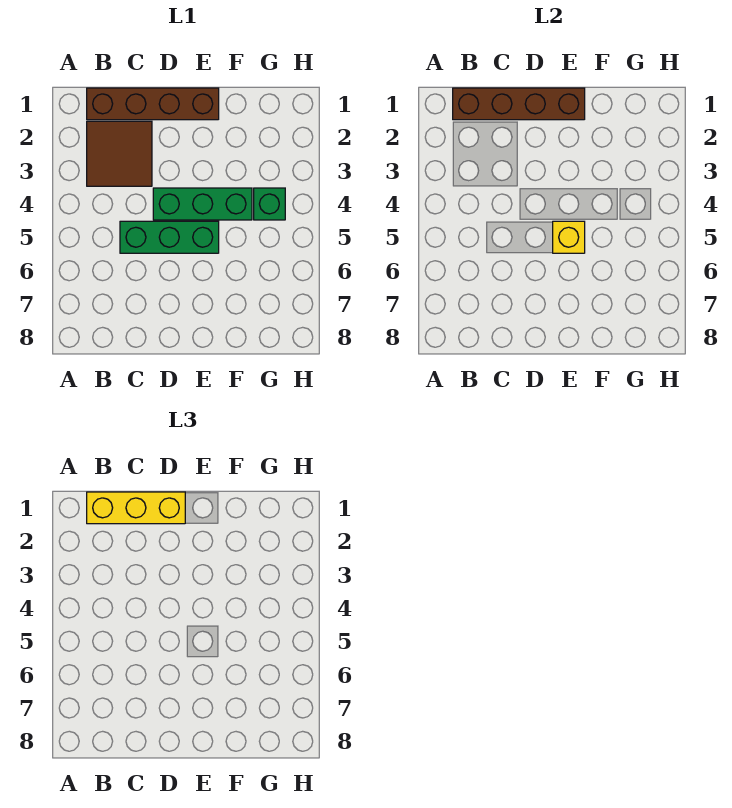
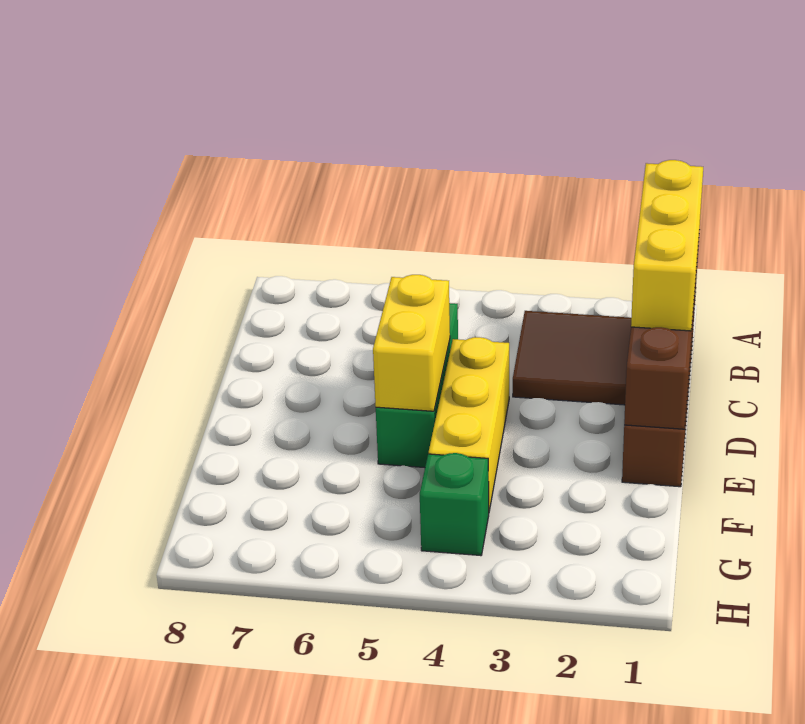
green 1x3 brick [153,188,252,220] -> yellow 1x3 brick [429,337,509,511]
yellow 1x1 brick [553,221,585,253] -> yellow 1x2 brick [373,275,450,411]

